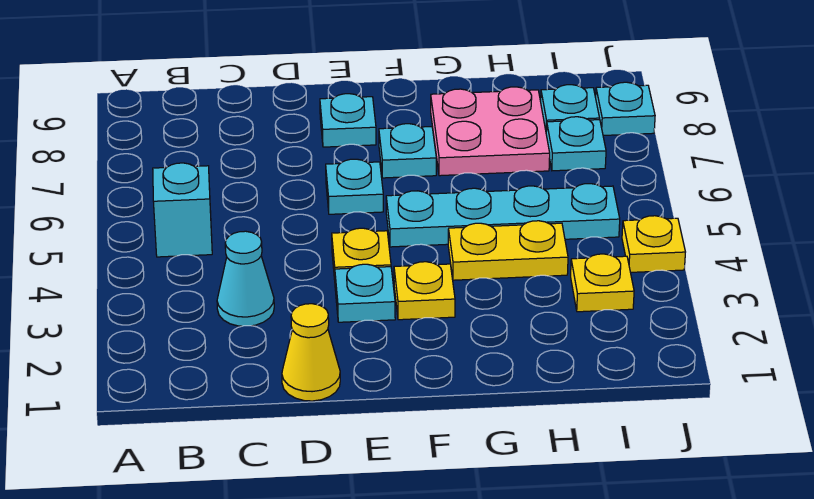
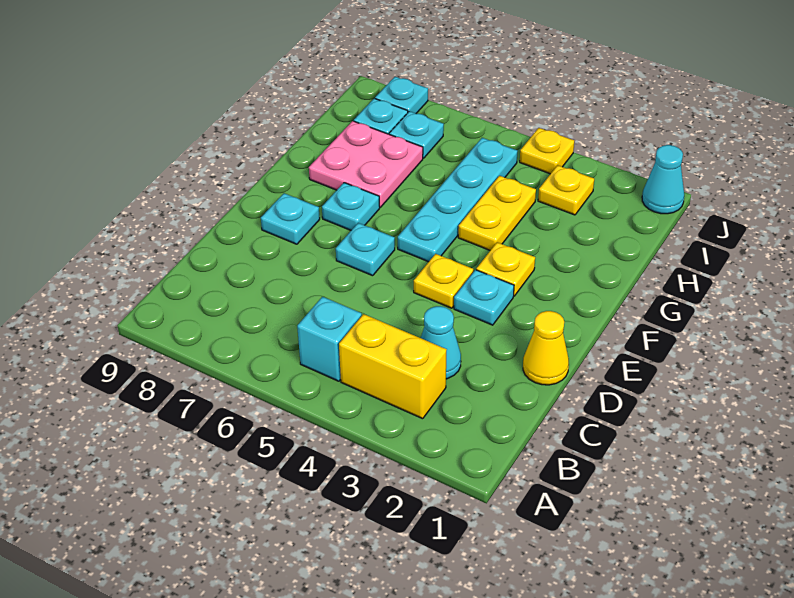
none -> yellow 1x2 brick [339,314,447,419]
none -> cyan 1x1 cone [642,145,684,214]

